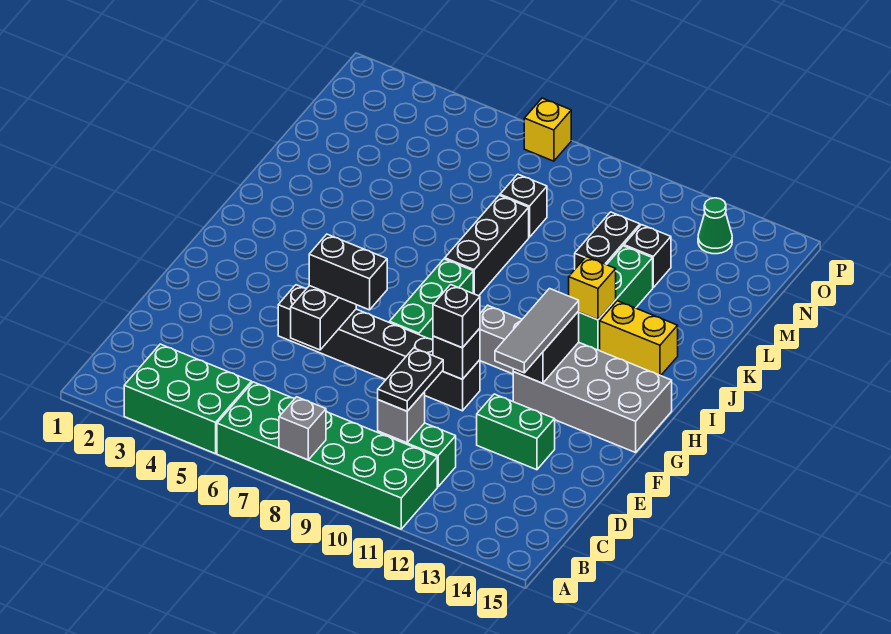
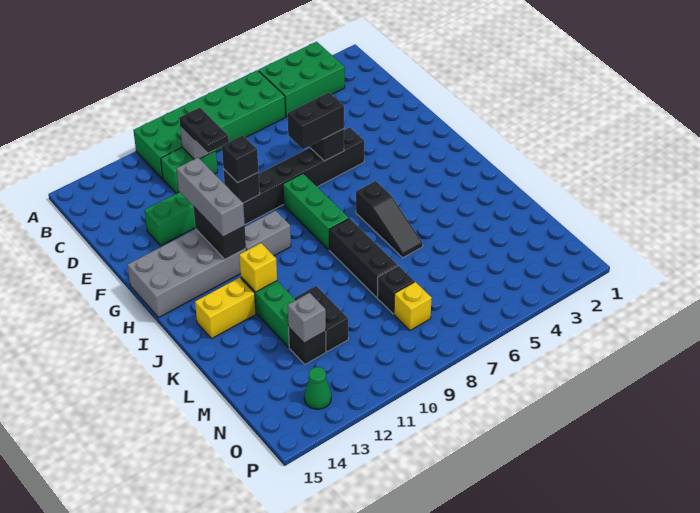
grey 1x1 brick [279,397,326,460] -> grey 1x1 brick moved to [288,293,326,343]
grey 1x3 tile [495,289,579,373] -> grey 1x3 brick [177,158,245,237]
none -> black 1x3 slope [356,181,423,258]
yellow 1x1 brick [524,98,571,161] -> yellow 1x1 brick moved to [394,282,432,330]

